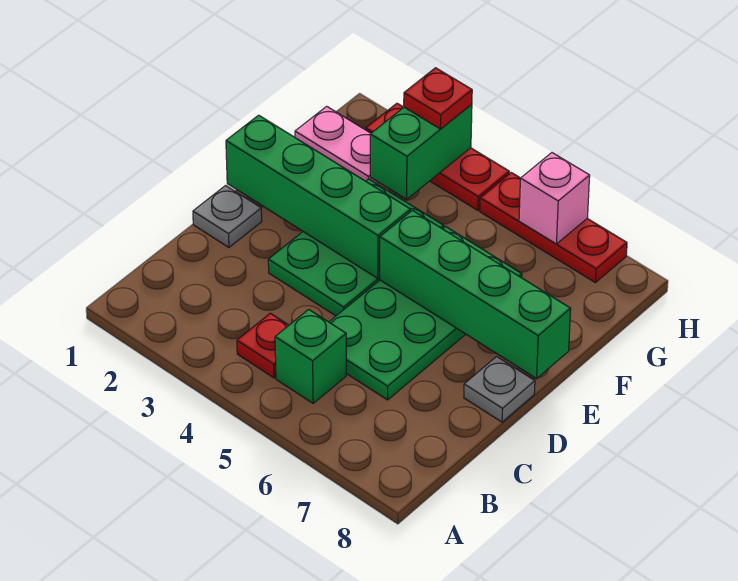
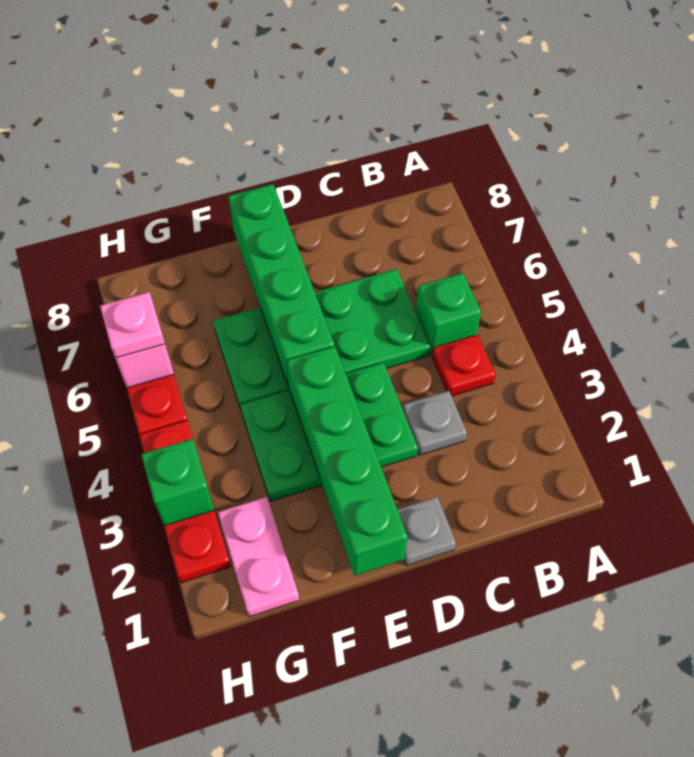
grey 1x1 plate [464,357,535,422] -> grey 1x1 plate moved to [403,391,467,455]
green 1x2 brick [370,104,472,199] -> green 1x1 brick [141,439,214,526]
red 1x1 plate [404,68,472,129] -> none
none -> pink 1x1 plate [100,292,165,358]

